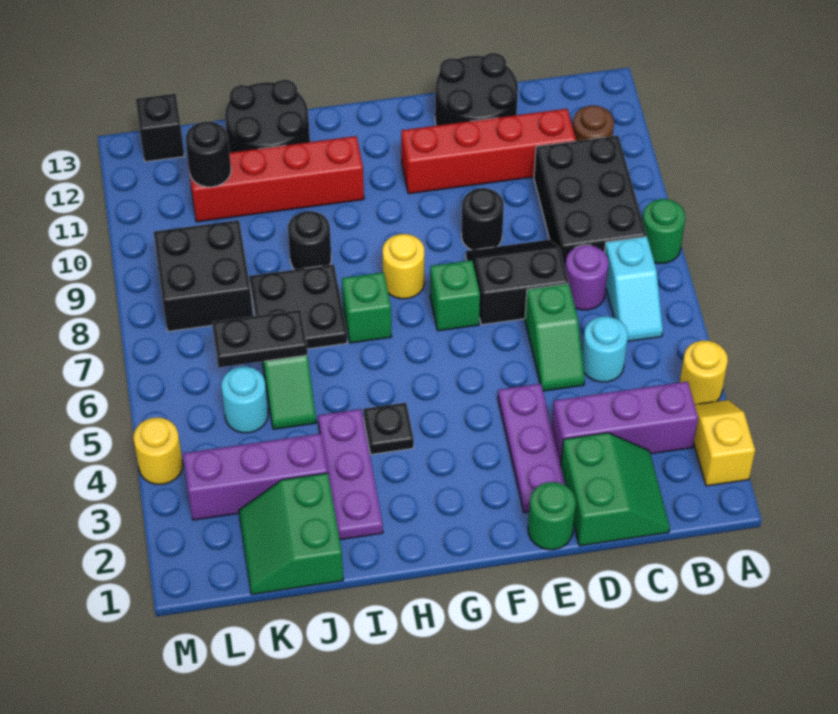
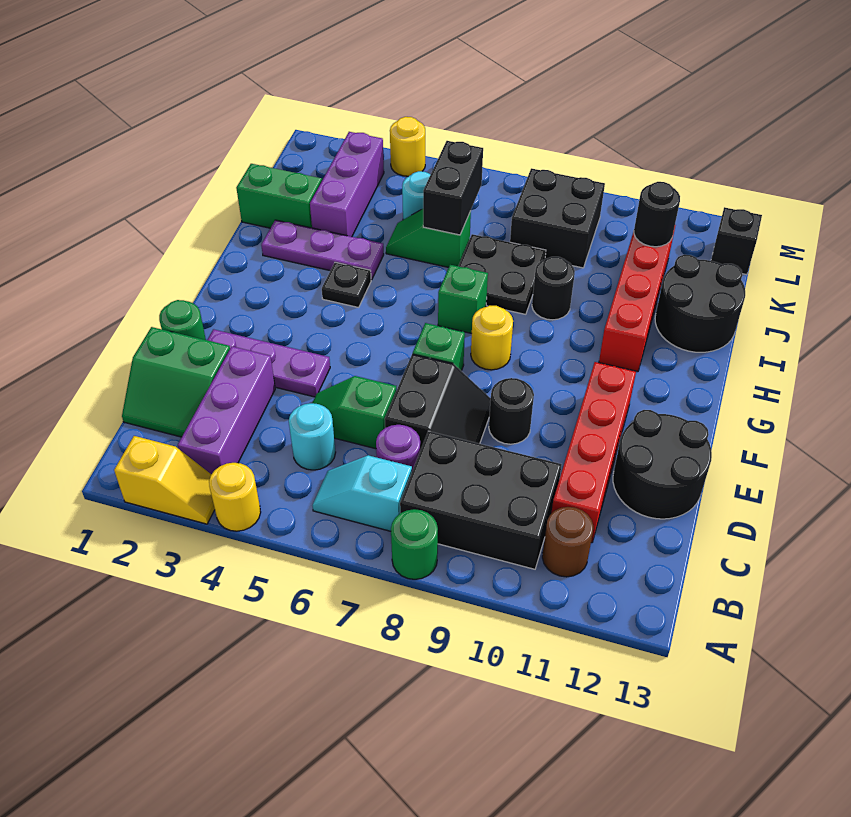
black 1x2 plate [212,310,308,367] -> black 1x2 brick [423,141,483,235]

